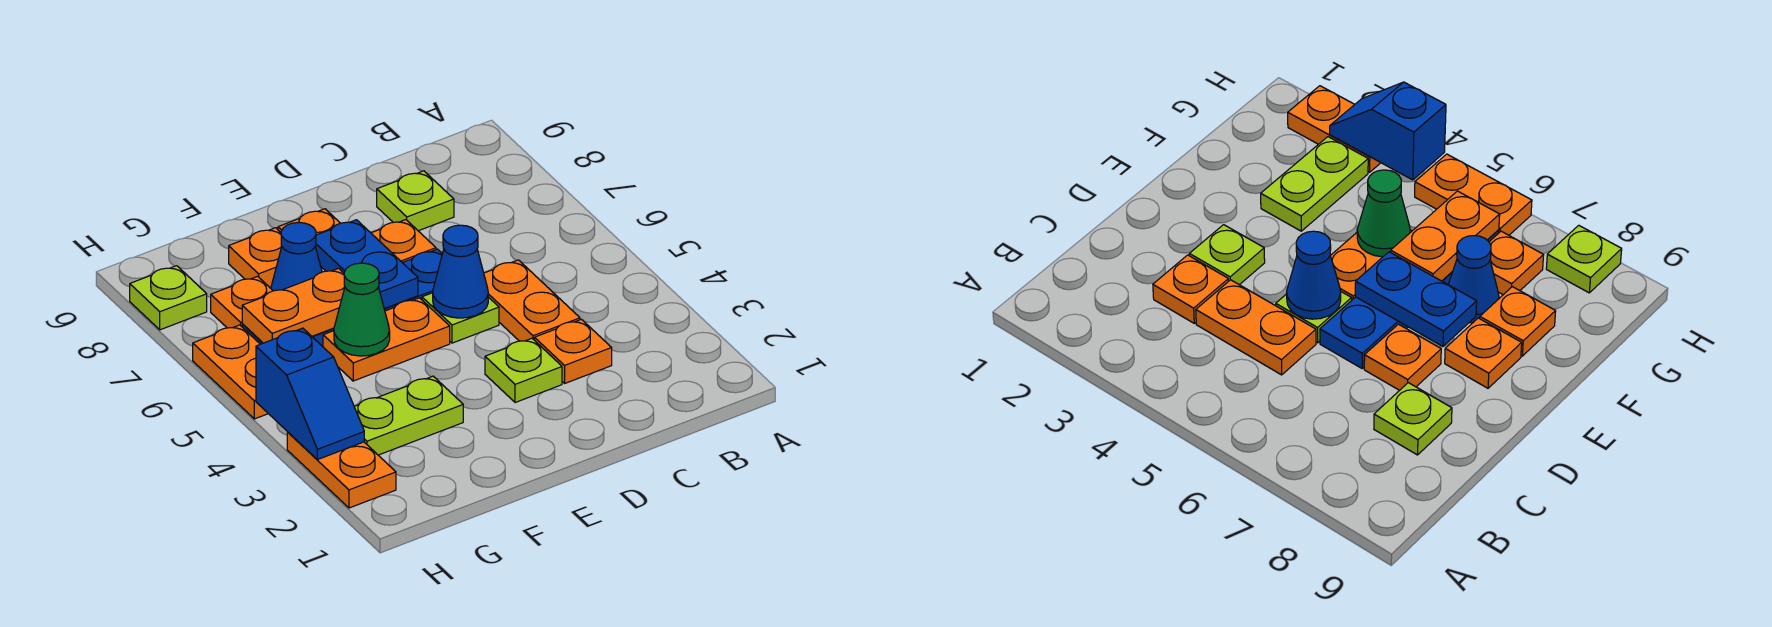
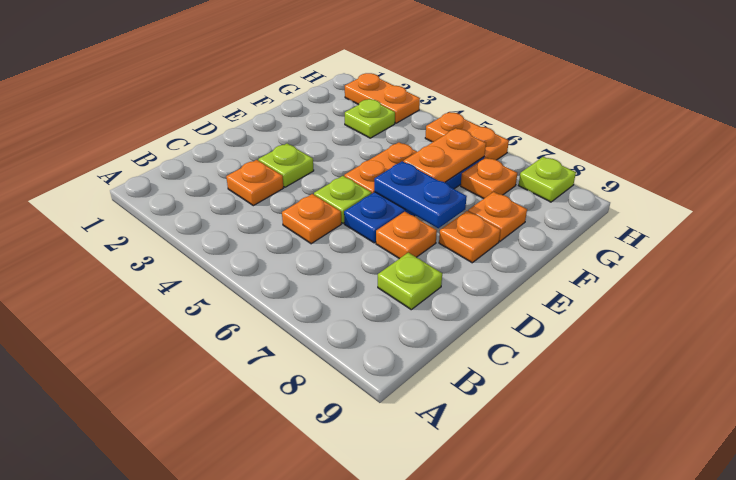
orange 1x2 plate [484,260,580,341] -> orange 1x1 plate [282,194,341,244]
blue 1x1 cone [433,225,488,318] -> none
lime 1x2 plate [354,376,463,455] -> lime 1x1 plate [345,99,395,138]
green 1x1 cone [334,263,390,356] -> none
blue 1x1 cone [271,223,322,291] -> none
blue 1x2 slope [256,328,364,460] -> none

